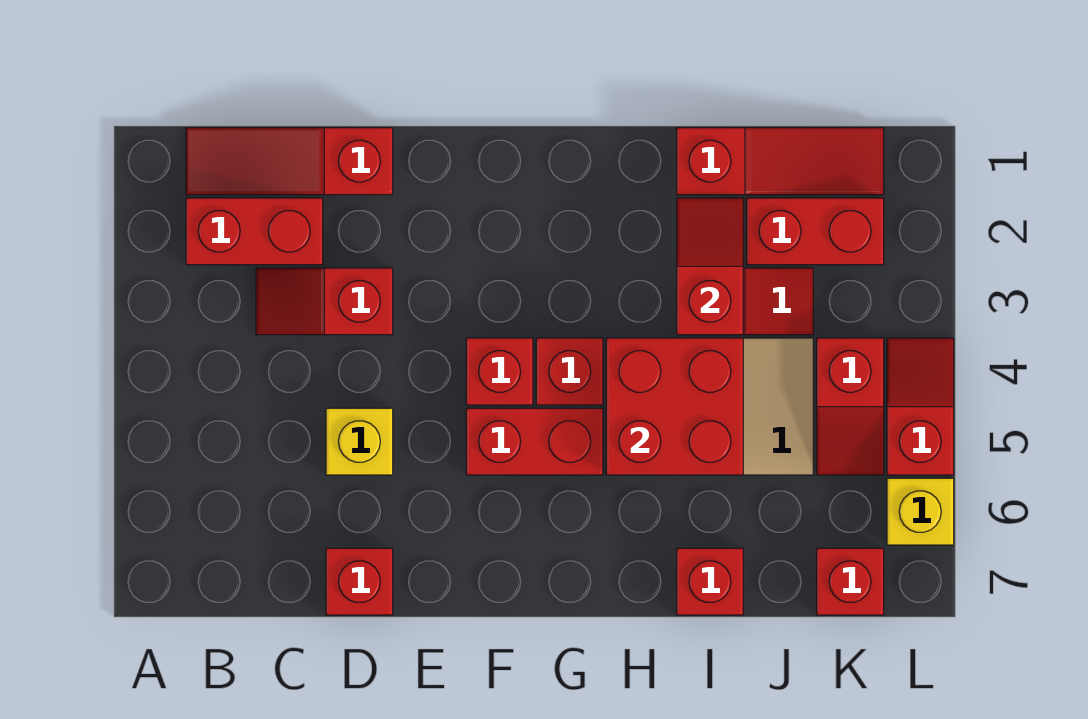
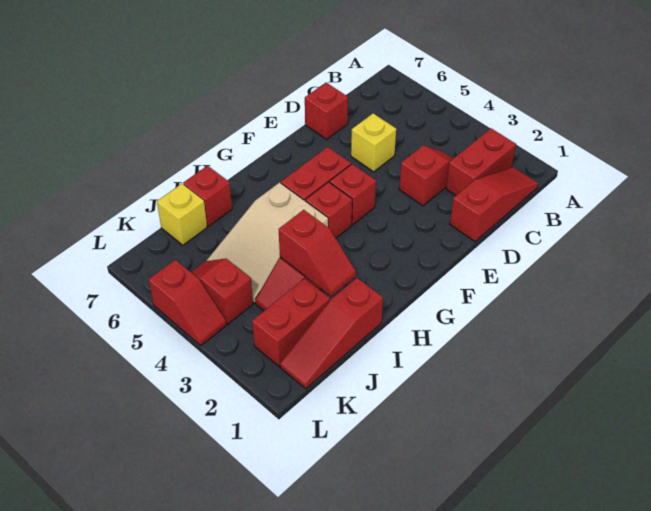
red 2x2 brick [606,338,743,475] -> none
red 1x1 brick [817,548,884,615] -> none
yellow 1x1 brick [887,478,954,545] -> yellow 1x1 brick moved to [157,184,207,245]

